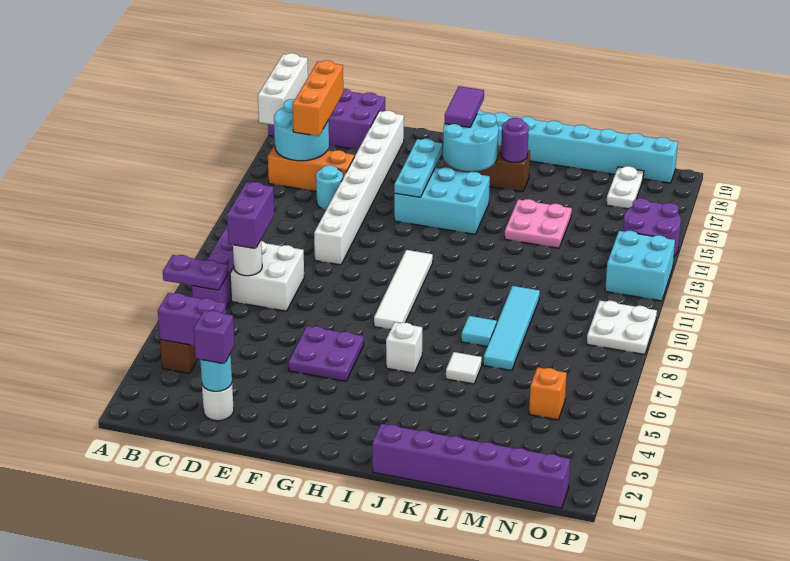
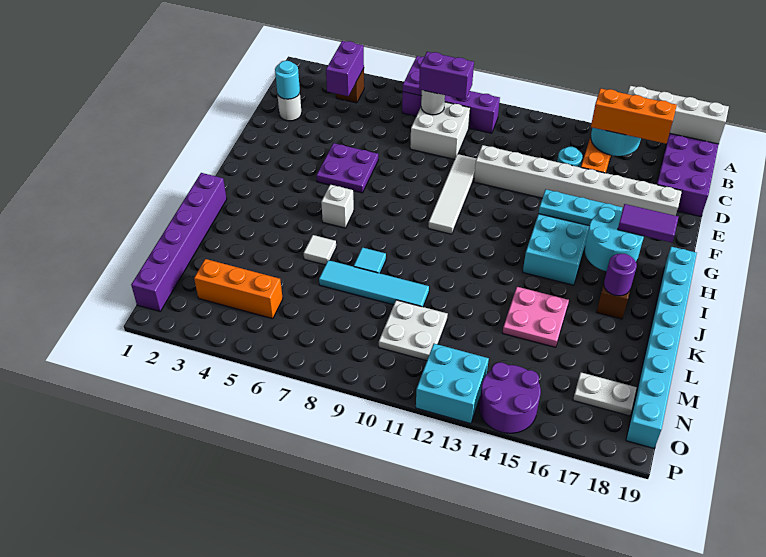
white 1x3 brick [258,53,308,125] -> white 1x4 brick [628,86,729,144]
purple 1x1 brick [194,310,235,364] -> none
white 1x4 tile [374,250,433,330] -> white 1x4 tile turned to [428,154,477,234]
orange 1x1 brick [529,367,567,420] -> orange 1x3 brick [194,259,283,319]
white 2x2 plate [587,301,657,354] -> white 2x2 plate moved to [379,300,448,361]

